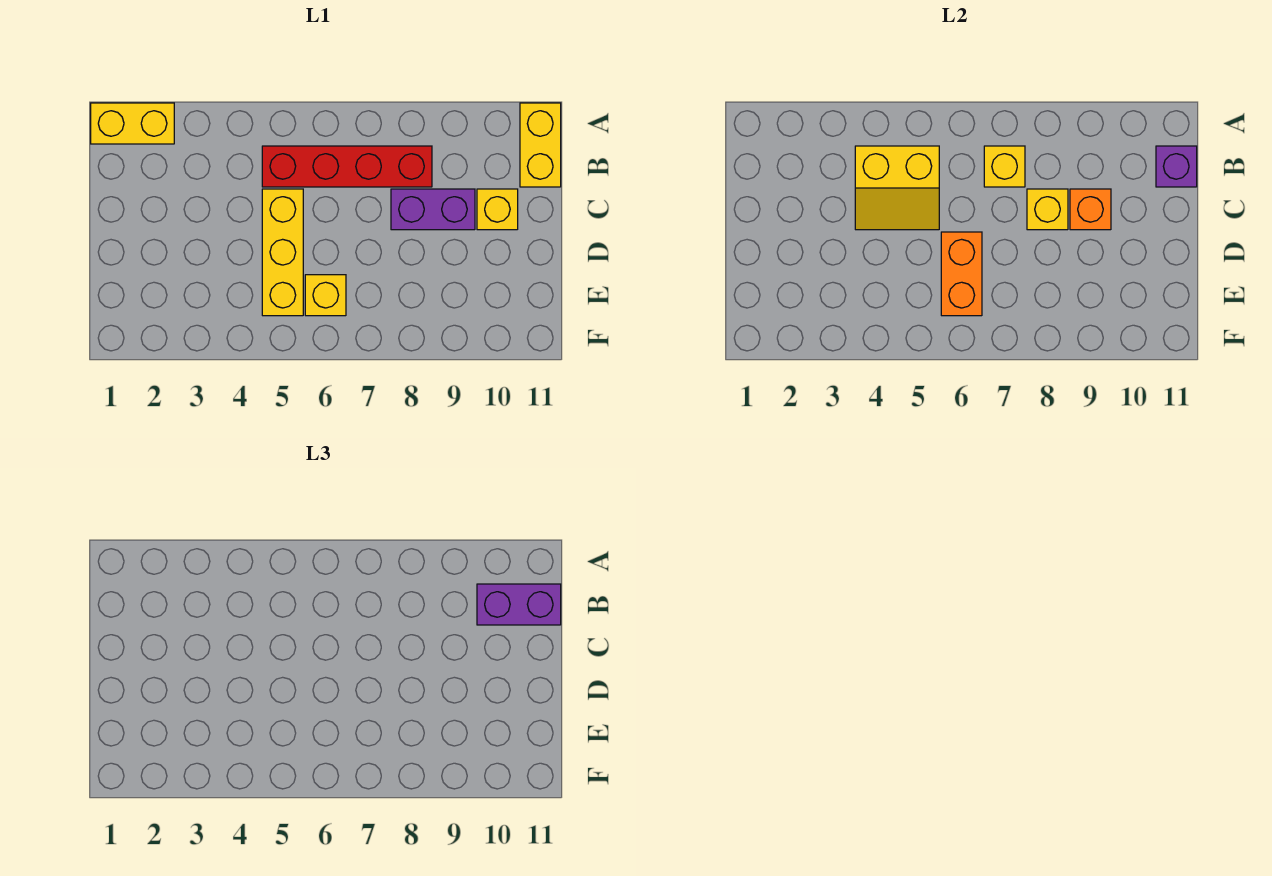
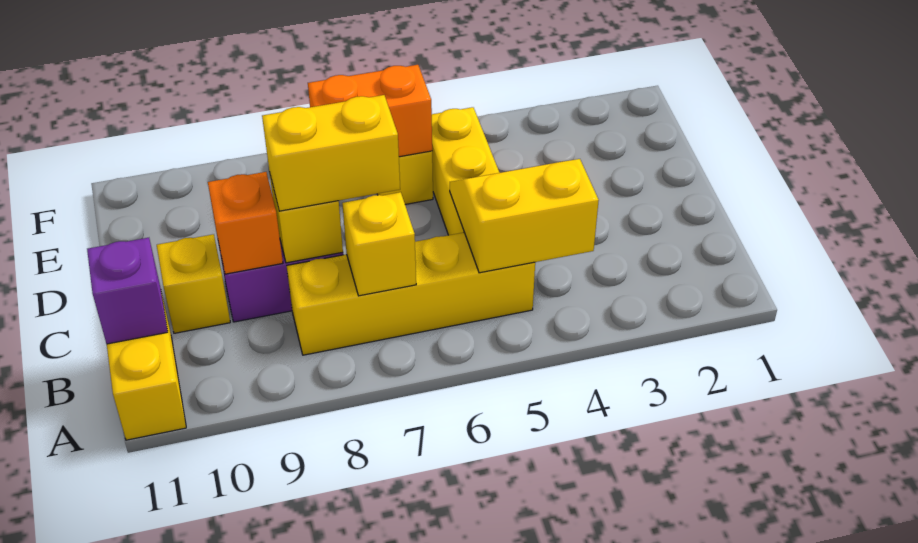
yellow 1x2 brick [91,103,174,144] -> yellow 1x2 brick moved to [262,95,400,211]
red 1x4 brick [262,146,432,187] -> yellow 1x4 brick [287,232,535,355]
purple 1x2 brick [477,584,561,625] -> none
orange 1x2 brick [941,232,982,316] -> orange 1x2 brick turned to [308,65,432,157]

